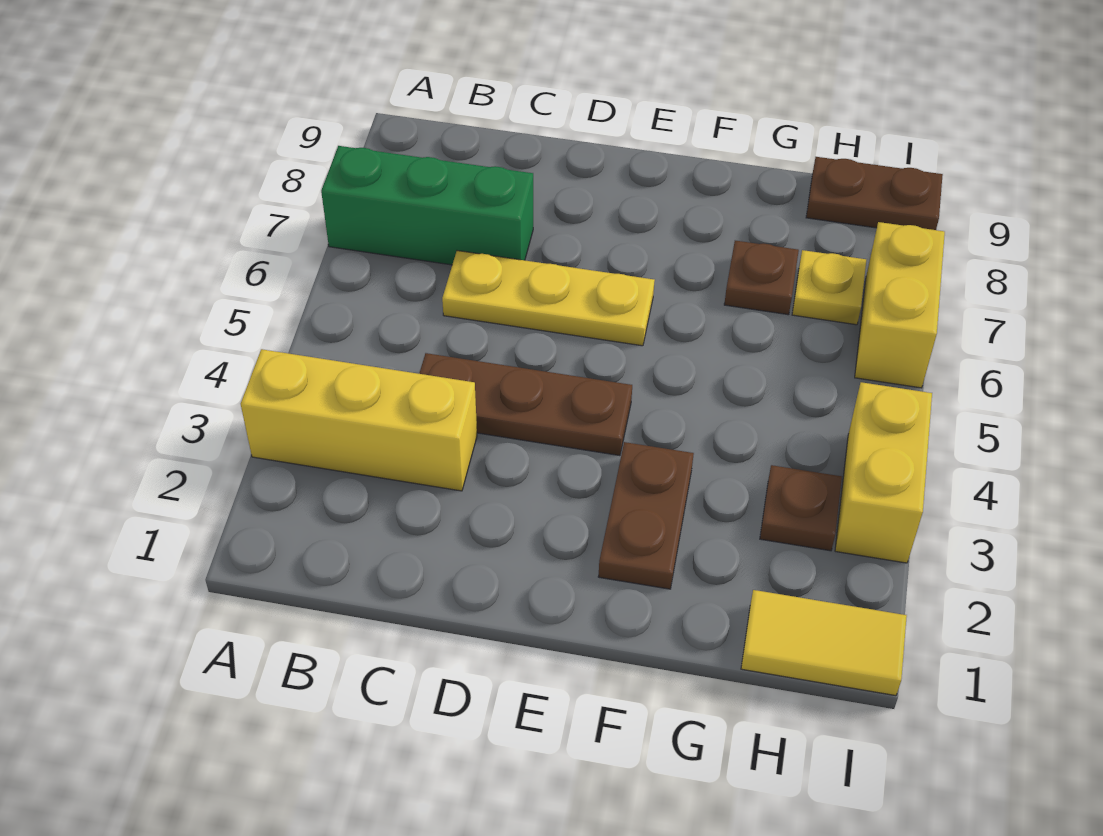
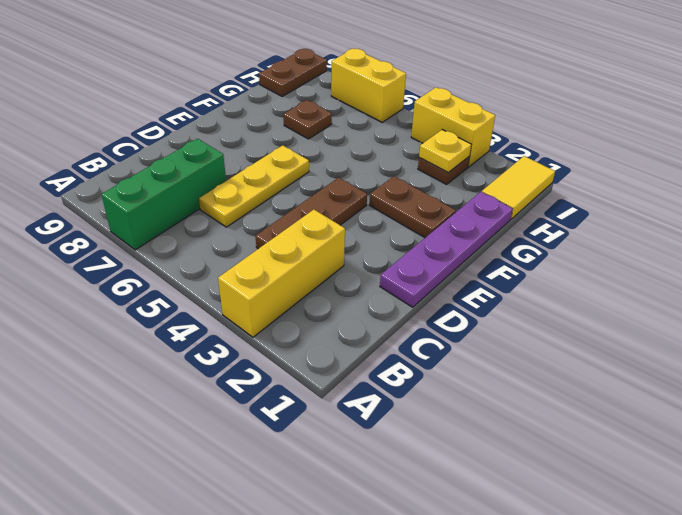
none -> purple 1x4 plate [380,192,513,307]
yellow 1x1 plate [792,250,866,325] -> yellow 1x1 plate moved to [419,130,472,173]

